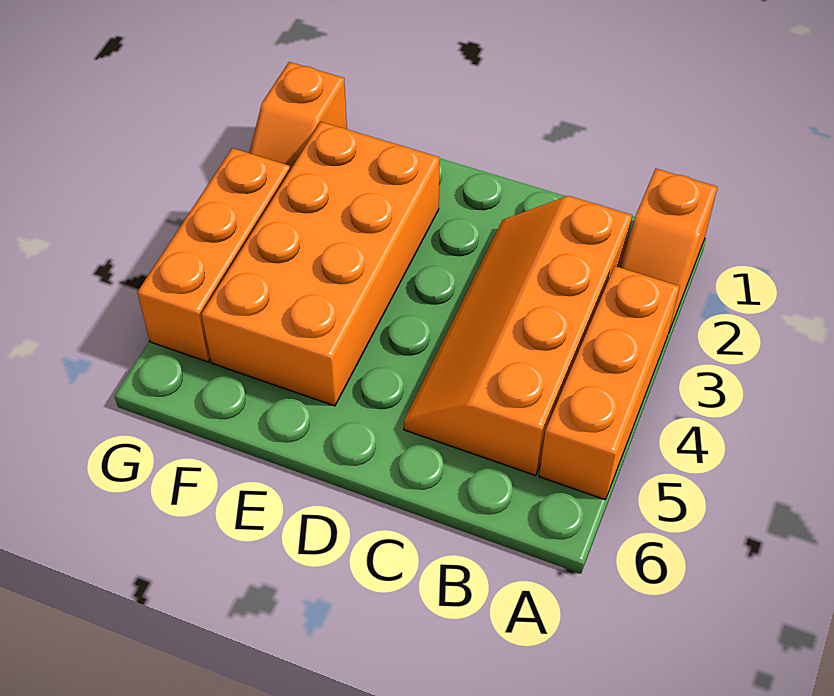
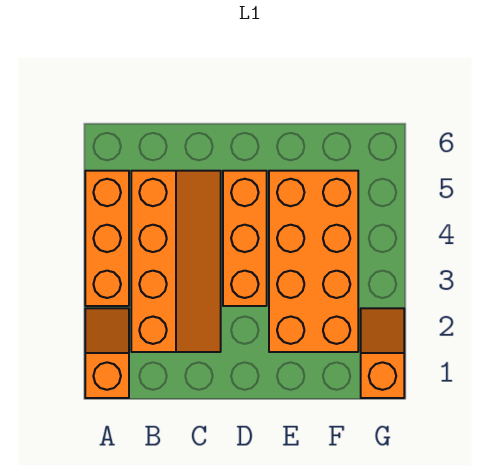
orange 1x3 brick [137,148,290,362] -> orange 1x3 brick moved to [223,171,267,306]

